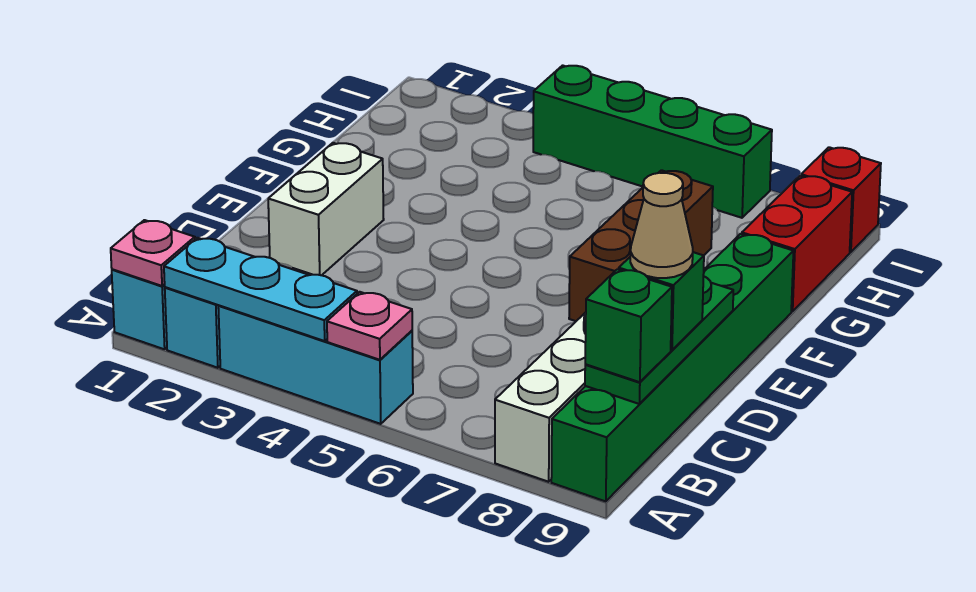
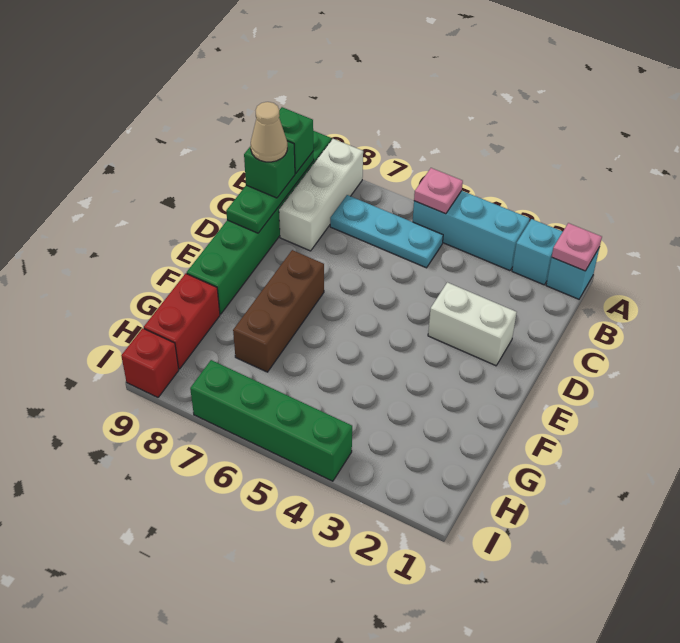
cyan 1x3 plate [164,238,357,341] -> cyan 1x3 plate moved to [330,195,443,268]
white 1x2 brick [268,143,384,275] -> white 1x2 brick turned to [428,282,517,366]

